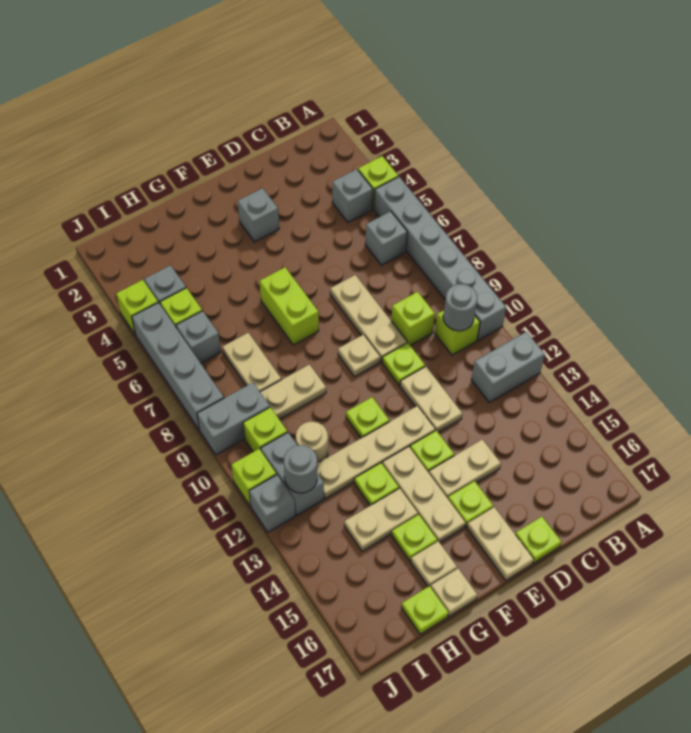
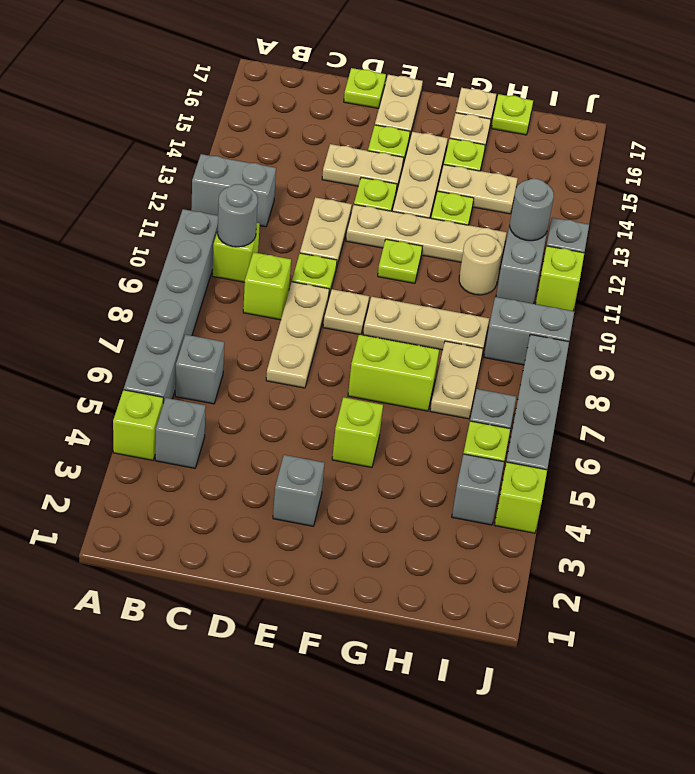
lime 1x2 brick [260,267,319,345] -> lime 1x2 brick turned to [348,335,439,411]
tan 1x2 plate [260,365,326,419] -> tan 1x3 plate [363,297,489,350]
lime 1x1 brick [243,407,287,452] -> lime 1x1 brick moved to [332,397,383,468]

